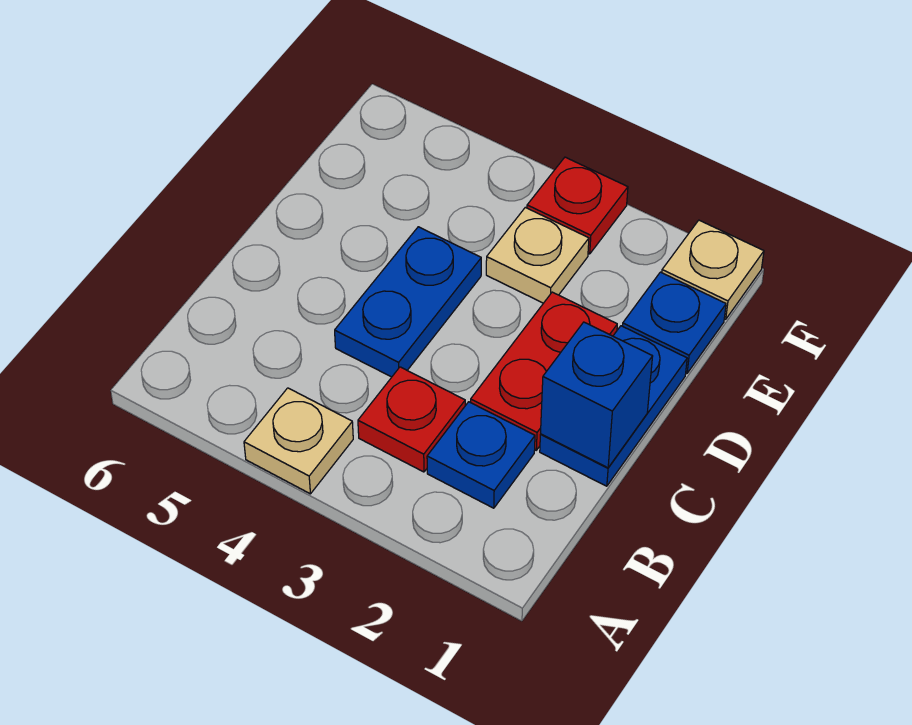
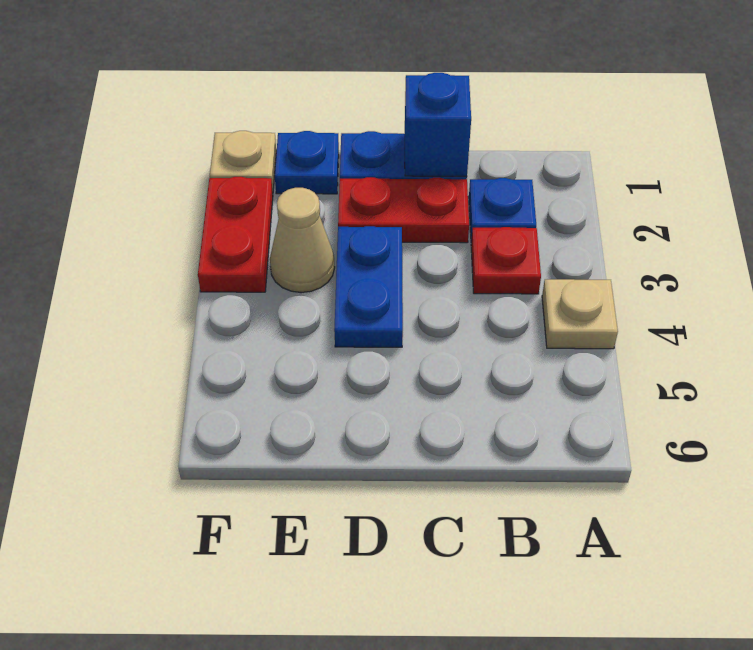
blue 1x2 plate [335,227,481,377] -> blue 1x2 plate turned to [334,226,403,347]
tan 1x1 plate [486,207,589,303] -> tan 1x1 cone [270,188,335,293]
red 1x1 plate [527,157,628,254] -> red 1x2 plate [198,177,273,292]

